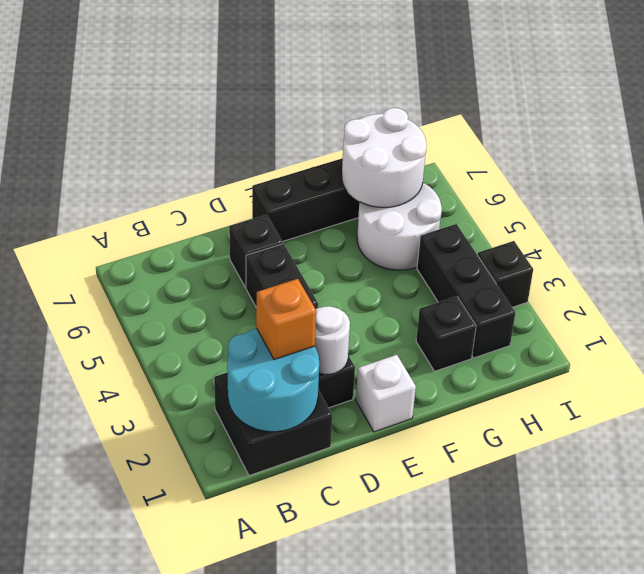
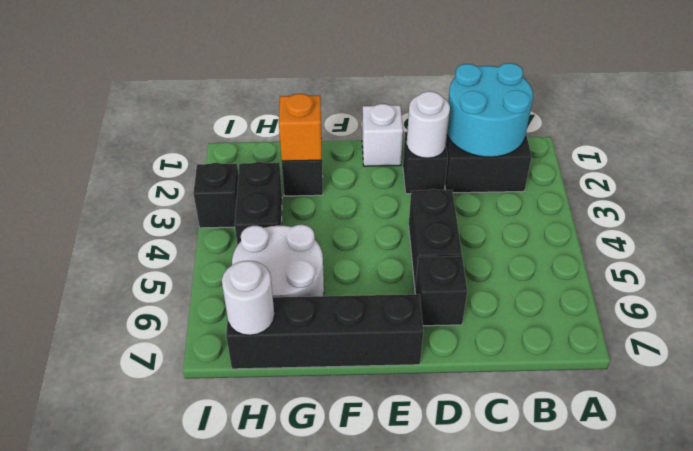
orange 1x1 brick [256,279,316,360] -> orange 1x1 brick moved to [279,94,322,161]
white 2x2 round brick [342,108,427,207] -> white 1x1 round brick [222,261,274,335]
black 1x3 brick [417,224,515,358] -> black 1x2 brick [235,162,282,245]

